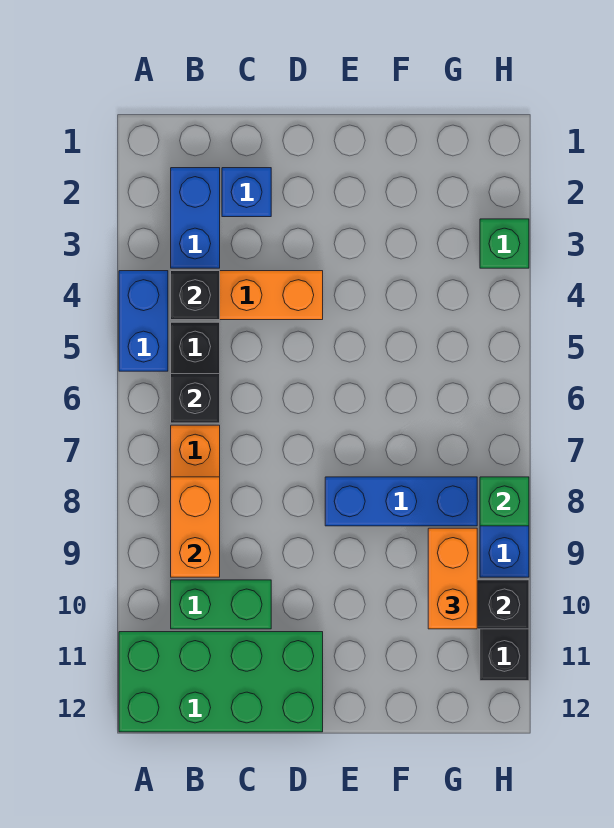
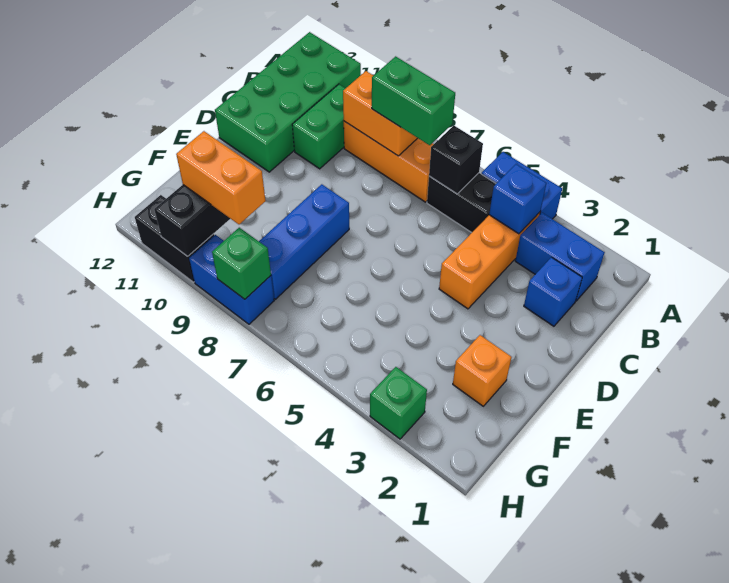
black 1x1 brick [171,271,220,320] -> blue 1x1 brick [489,164,547,234]
none -> green 1x2 brick [372,56,455,145]
none -> orange 1x1 brick [453,335,512,406]

